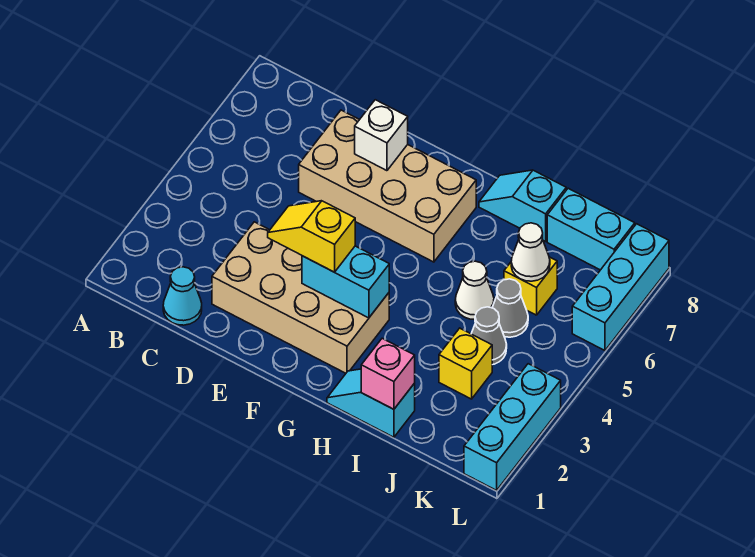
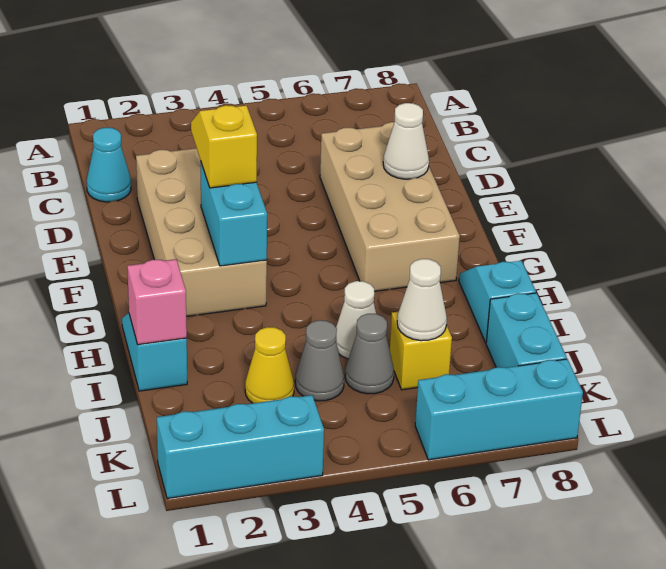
white 1x1 brick [355,100,408,171] -> white 1x1 cone [383,103,429,179]
yellow 1x1 brick [439,328,492,399] -> yellow 1x1 cone [245,327,294,403]

